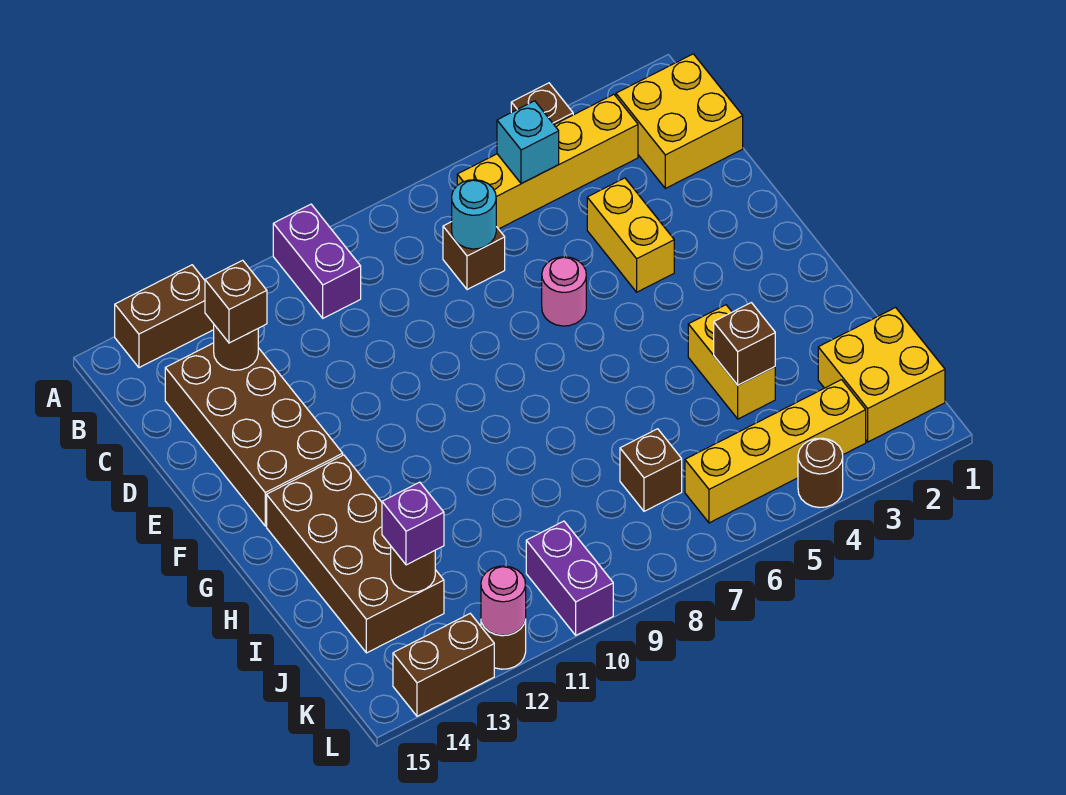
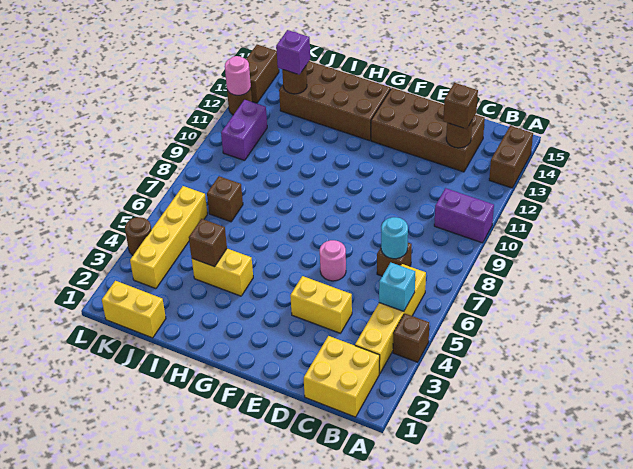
yellow 2x2 brick [818,308,945,442] -> yellow 1x2 brick [102,281,166,338]
purple 1x2 brick [526,521,613,635] -> purple 1x2 brick turned to [221,100,267,161]

